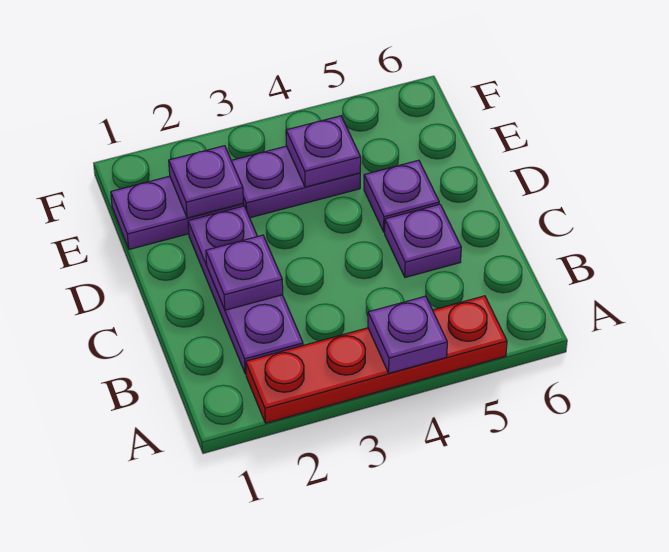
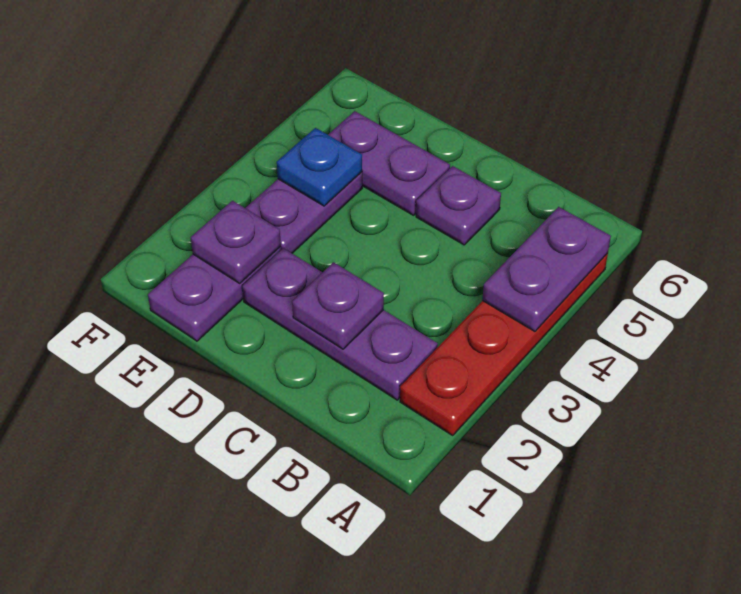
purple 1x1 plate [368,296,447,373] -> purple 1x2 plate [482,207,611,331]
purple 1x1 plate [364,160,439,232] -> purple 1x2 plate [328,111,450,215]
purple 1x1 plate [286,116,361,187] -> blue 1x1 plate [277,128,362,206]

